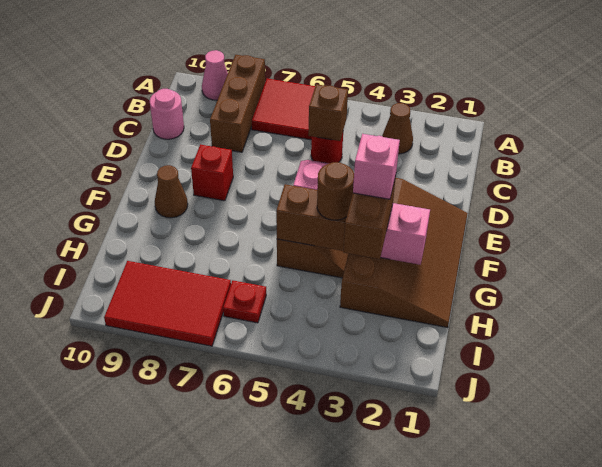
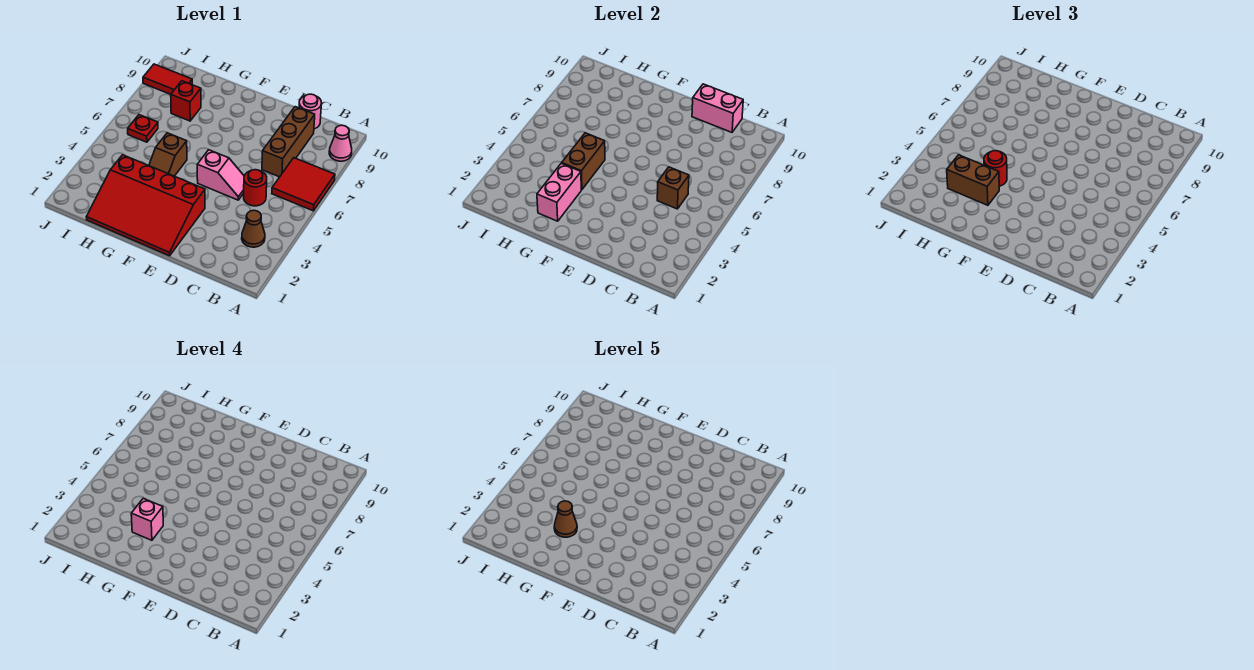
brown 1x3 brick [210,55,265,152] -> brown 1x3 brick turned to [262,107,315,177]
none -> pink 1x2 brick [692,84,743,132]
brown 3x4 slope [340,178,468,328] -> red 3x4 slope [86,155,205,256]
red 1x1 brick [191,144,233,201] -> red 1x1 brick moved to [171,81,201,121]
brown 1x1 cone [155,165,188,218] -> brown 1x1 cone moved to [554,501,577,537]
brown 1x1 round brick [317,162,354,220] -> red 1x1 round brick [984,151,1007,186]
red 2x3 tile [104,261,231,346] -> red 1x2 tile [143,64,192,94]

